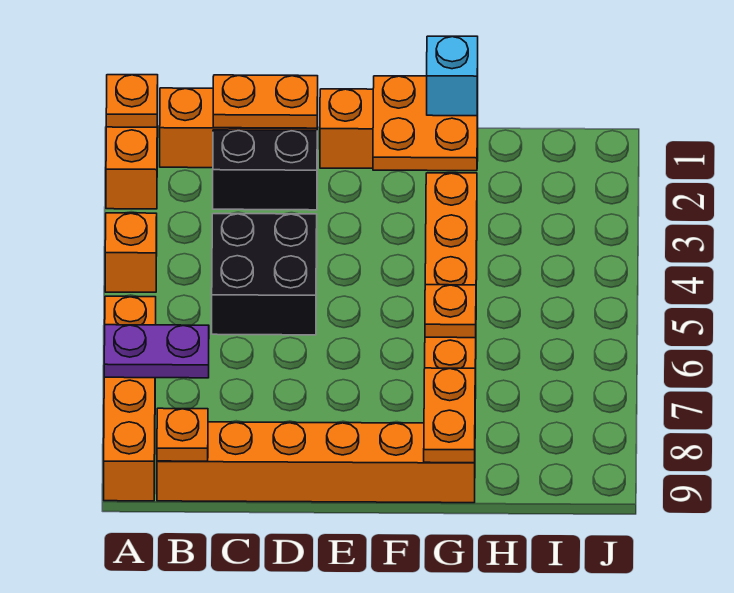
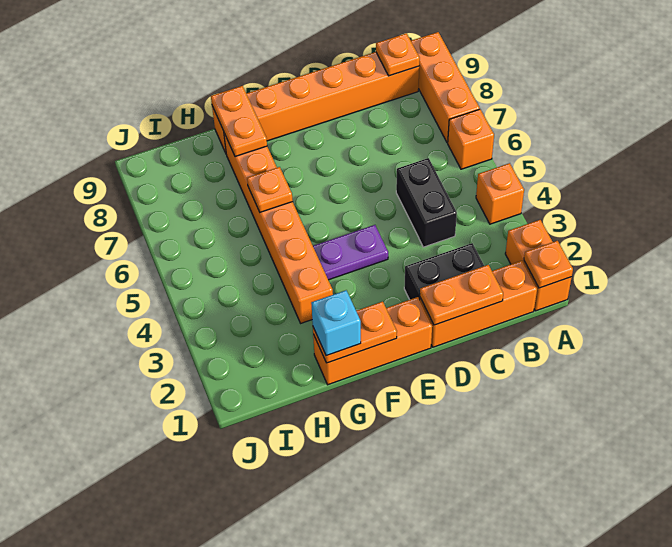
purple 1x2 plate [104,325,209,378] -> purple 1x2 plate moved to [313,225,388,280]
black 2x2 brick [212,214,317,335] -> black 1x2 brick [396,158,457,247]
orange 2x2 plate [373,76,478,171] -> orange 1x2 plate [313,302,397,363]

